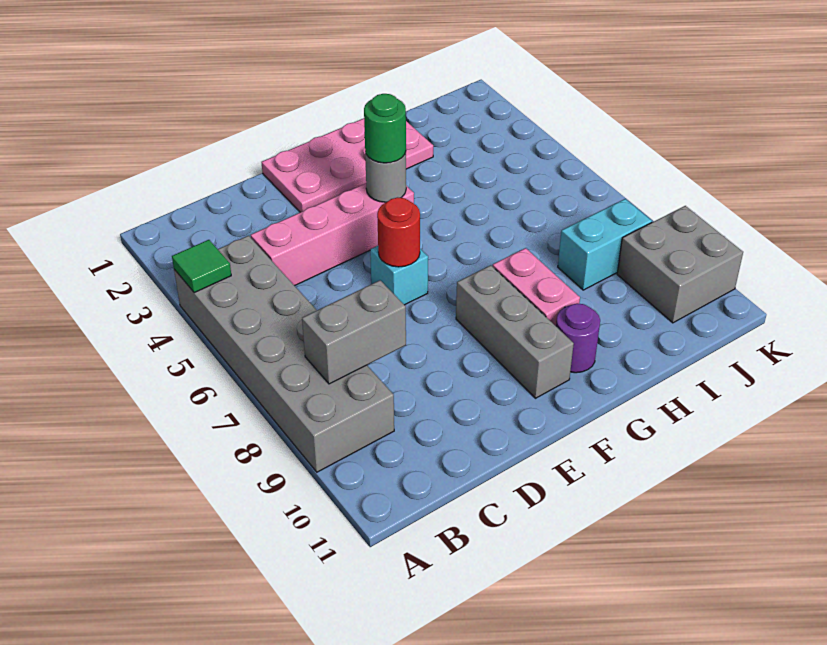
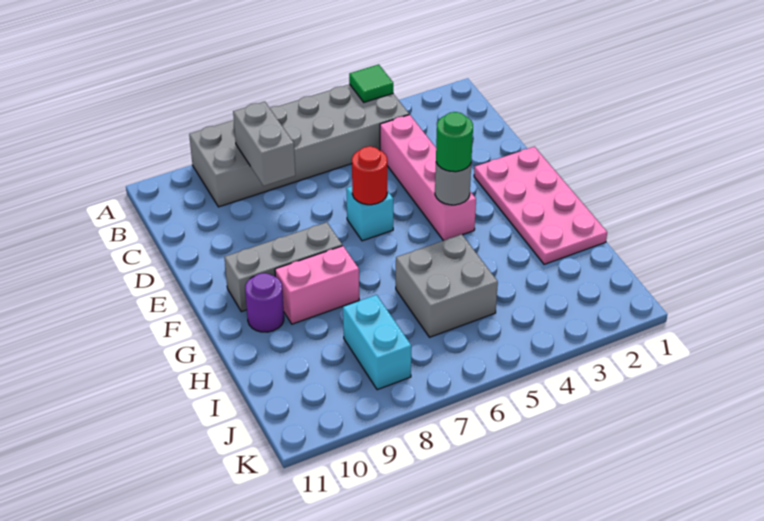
grey 2x2 brick [617,206,743,323] -> grey 2x2 brick moved to [396,234,498,337]

